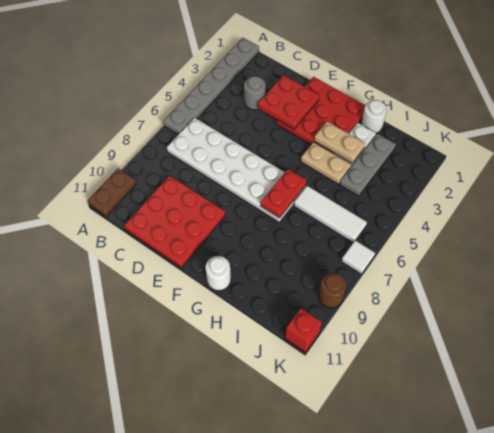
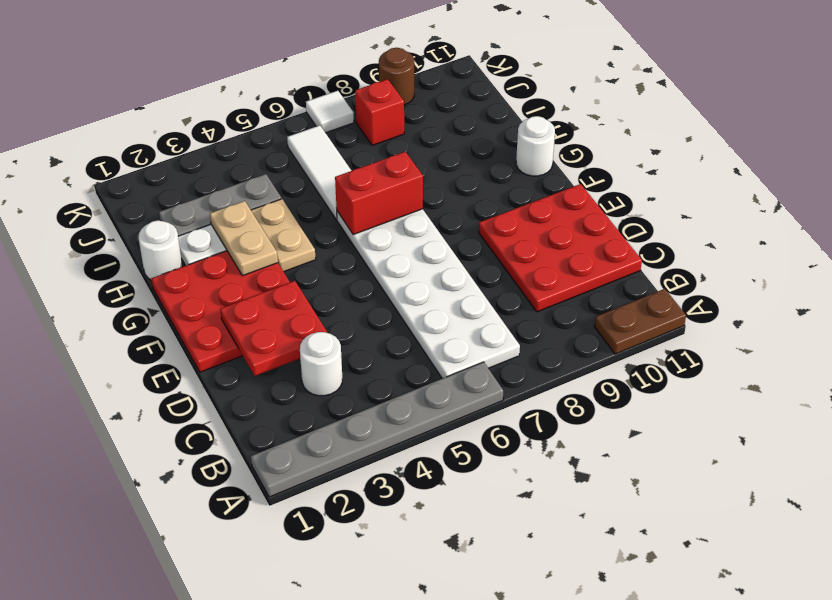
grey 1x1 round brick [244,76,266,110] -> white 1x1 round brick [300,332,342,396]
red 1x2 plate [261,169,307,218] -> red 1x2 brick [335,152,423,235]
red 1x1 brick [285,308,322,352] -> red 1x1 brick moved to [355,79,404,145]

